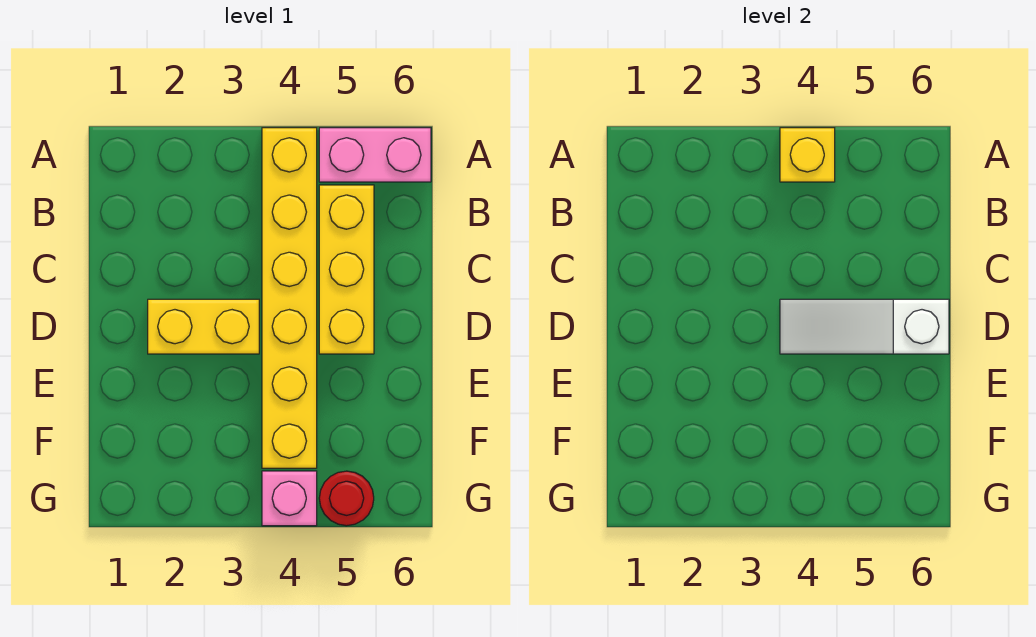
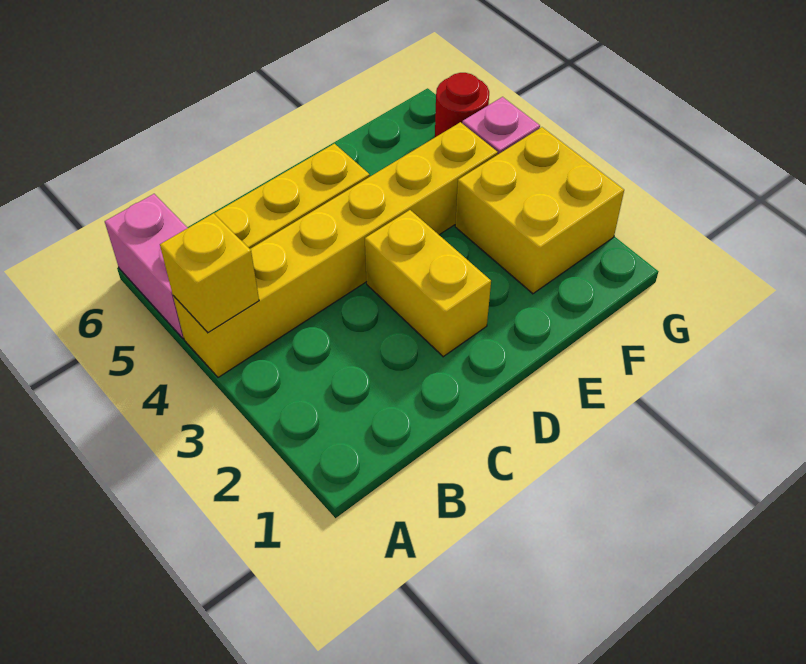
white 1x3 slope [780,299,949,354] -> none
none -> yellow 2x2 brick [455,127,624,294]

